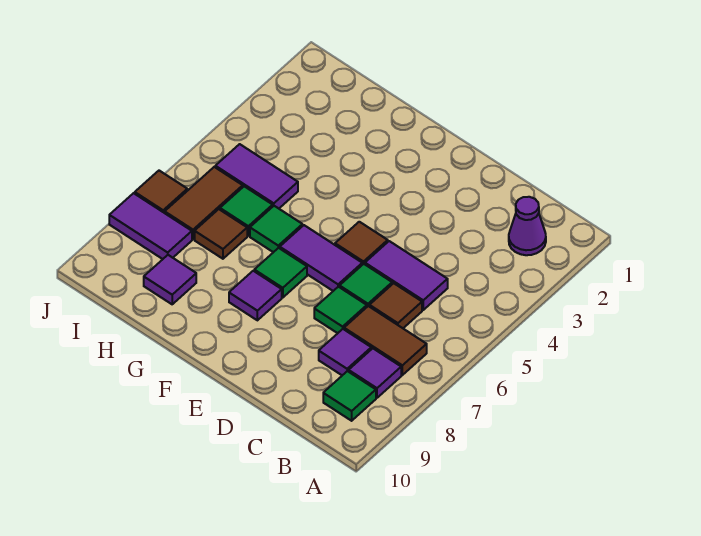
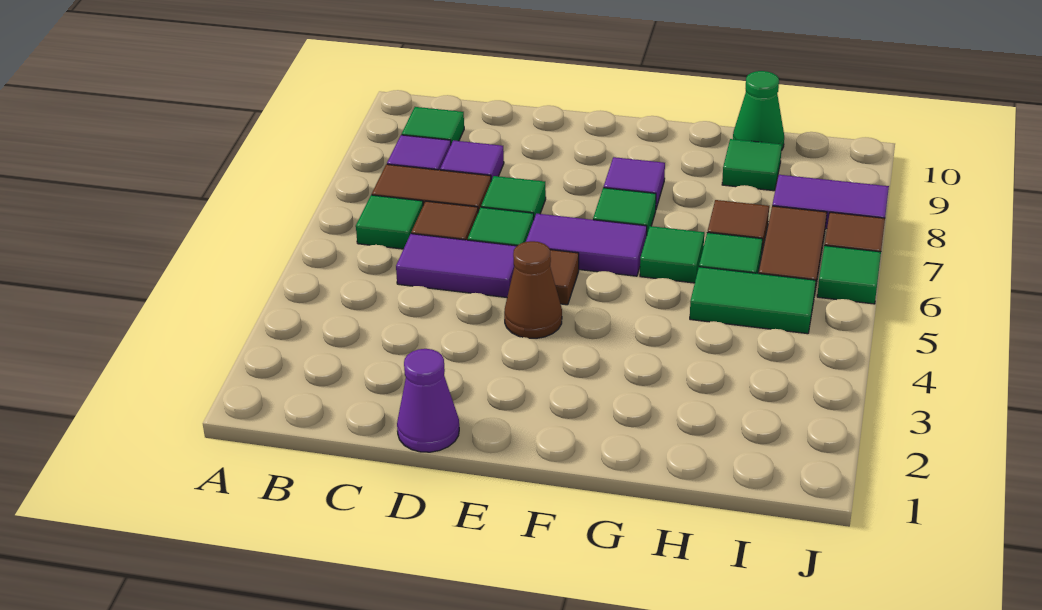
purple 1x1 cone [509,197,546,255] -> purple 1x1 cone moved to [397,349,459,452]
none -> green 1x1 tile [356,195,423,249]
none -> brown 1x1 cone [504,241,562,338]
purple 1x2 tile [215,144,298,208] -> green 1x2 tile [690,267,816,334]
purple 1x1 tile [144,255,196,304] -> green 1x1 tile [722,139,782,191]
none -> green 1x1 cone [733,71,784,151]
none -> green 1x1 tile [817,246,881,304]

